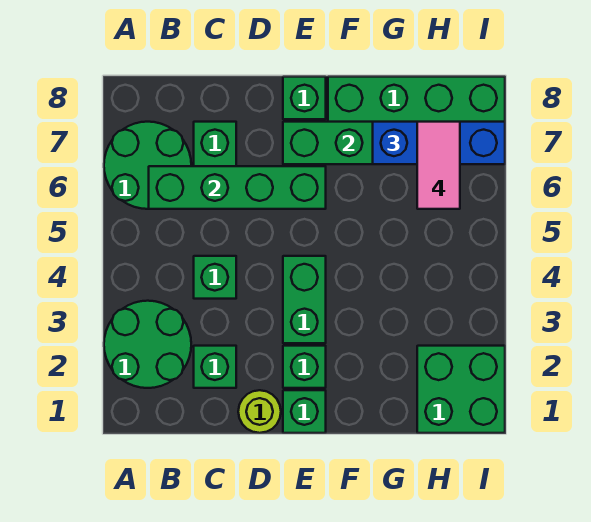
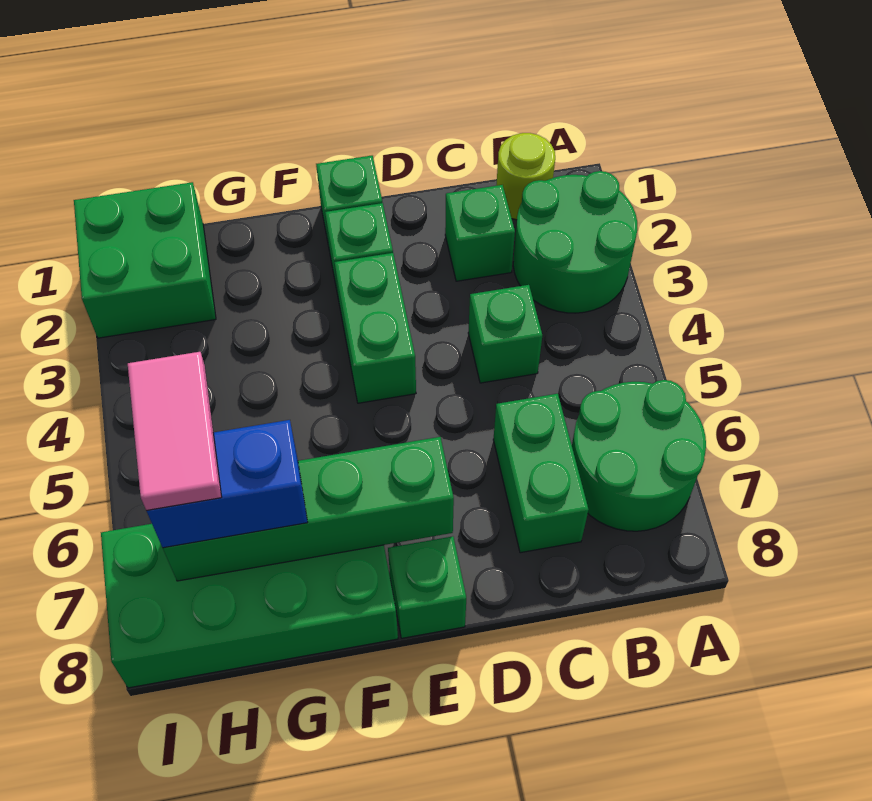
green 1x4 brick [149,166,326,209] -> none
lime 1x1 round brick [238,390,281,433] -> lime 1x1 round brick moved to [496,133,555,220]
blue 1x3 brick [373,122,505,164] -> blue 1x2 brick [147,420,308,548]

